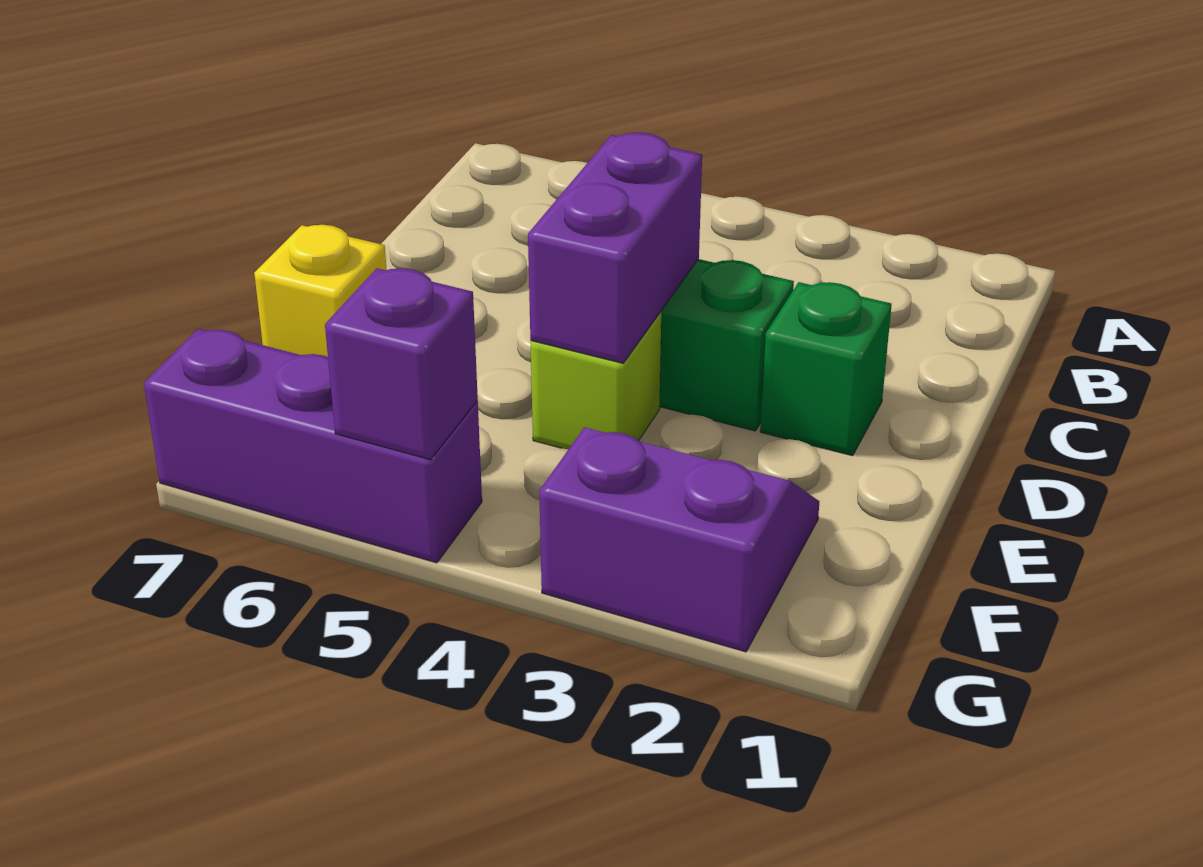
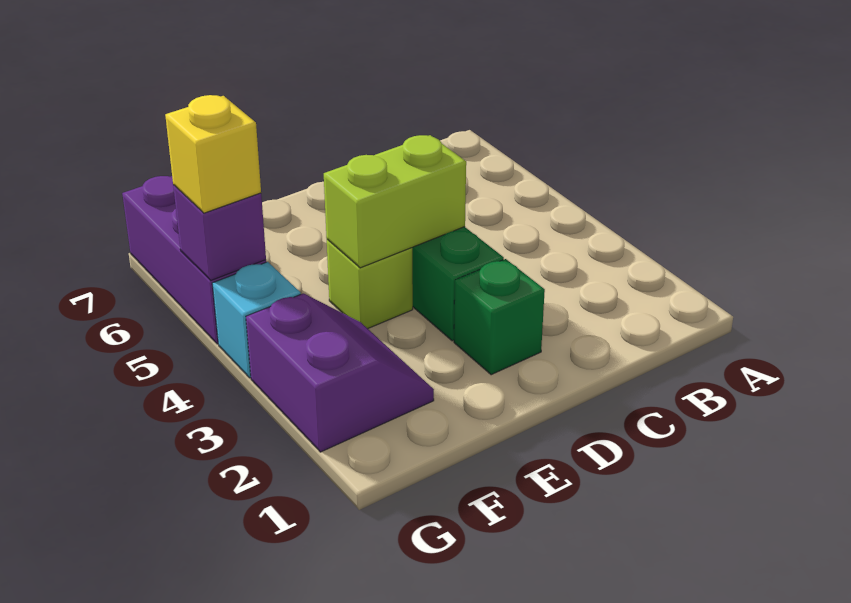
purple 1x2 brick [528,133,702,363] -> lime 1x2 brick [324,135,466,268]
yellow 1x1 brick [254,225,386,357] -> yellow 1x1 brick moved to [165,95,261,213]
none -> cyan 1x1 brick [212,262,301,378]

